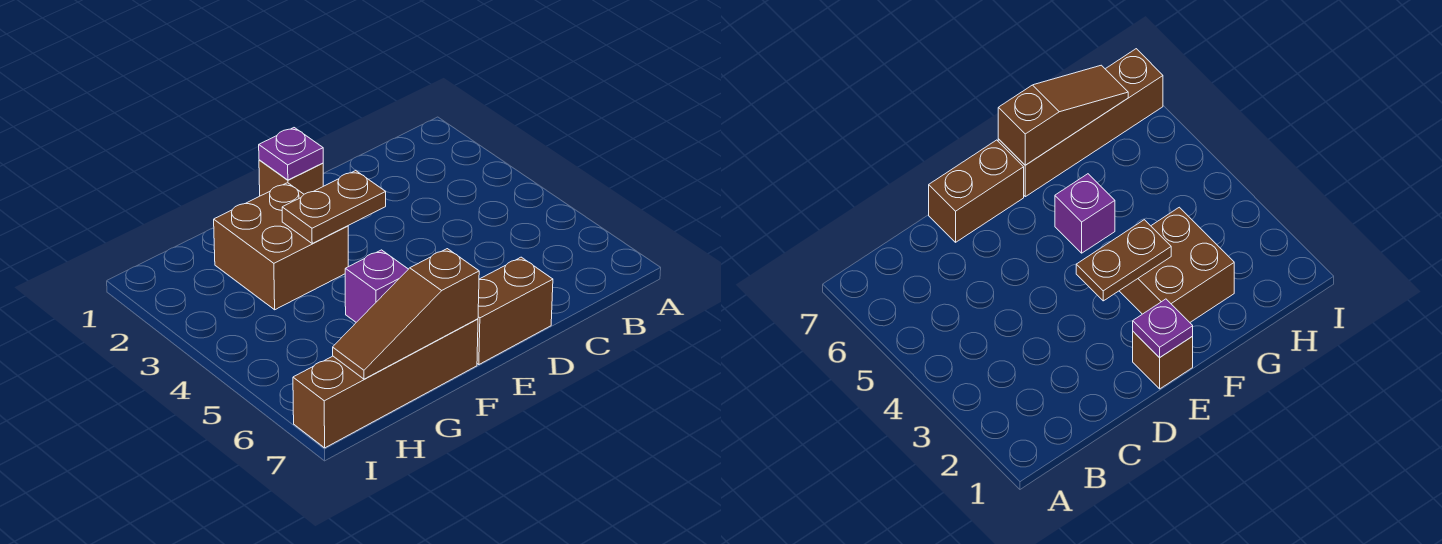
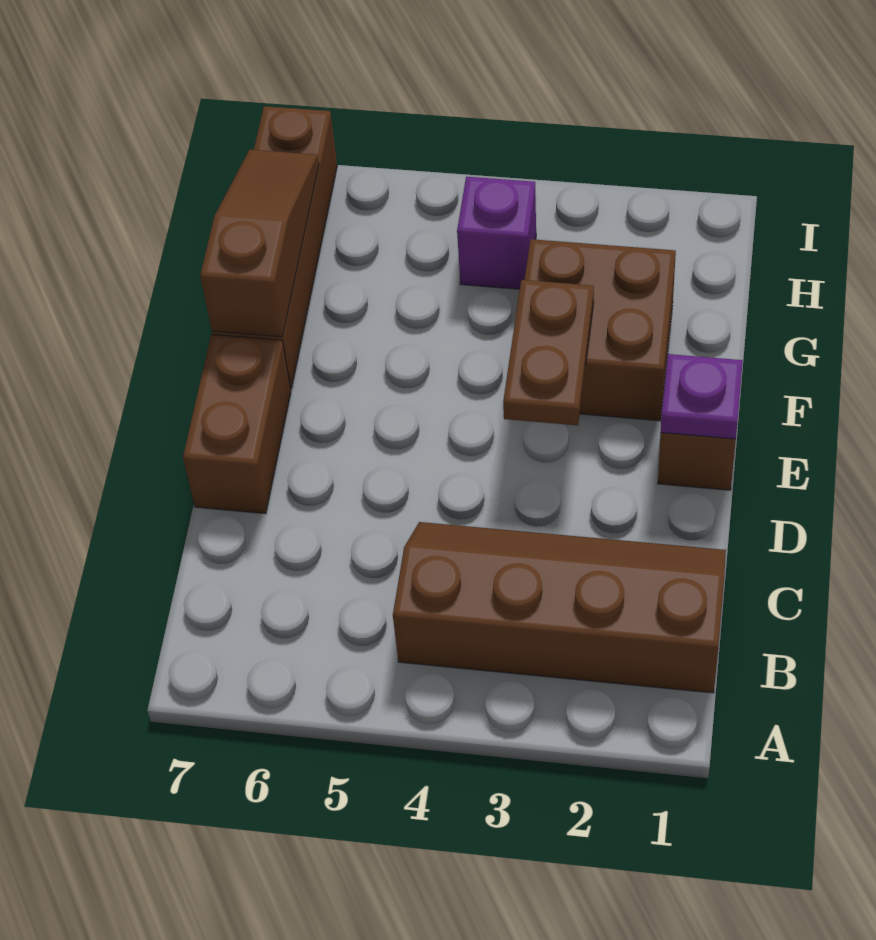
none -> brown 2x4 slope [393,522,726,693]
purple 1x1 brick [345,250,408,322] -> purple 1x1 brick moved to [457,177,536,289]

